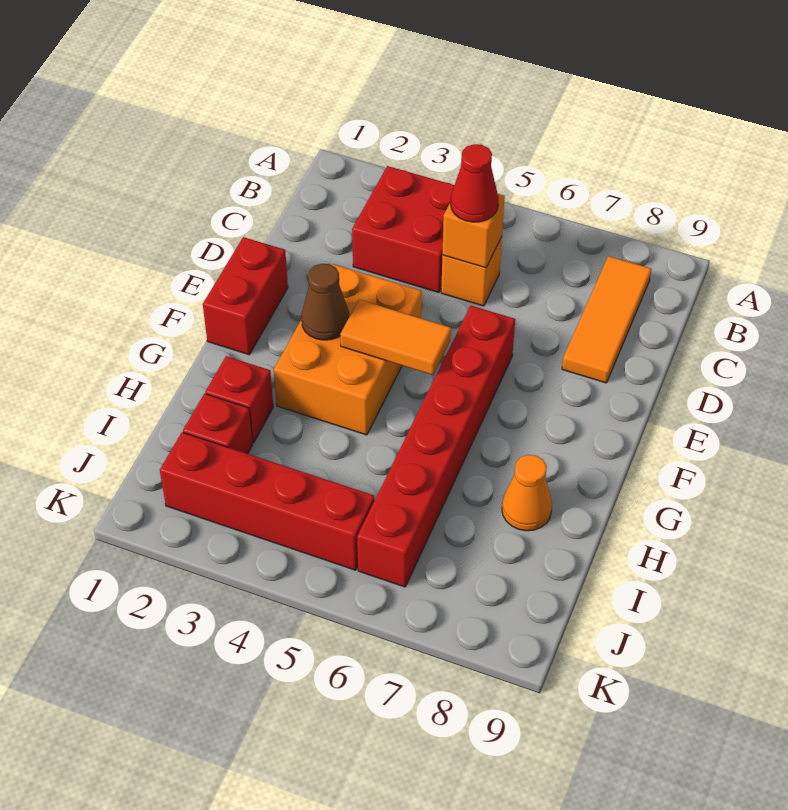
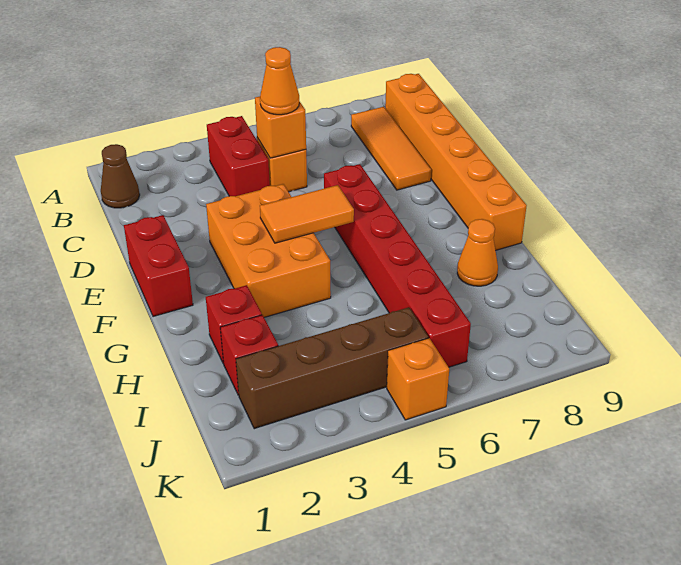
red 2x2 brick [352,166,454,293] -> red 1x2 brick [207,116,270,196]
none -> orange 1x6 brick [385,74,527,250]
red 1x1 cone [451,144,498,222] -> orange 1x1 cone [260,47,299,115]
brown 1x1 cone [301,264,349,340] -> brown 1x1 cone moved to [101,144,140,208]
red 1x4 brick [160,432,374,570] -> brown 1x4 brick [236,307,428,429]
none -> orange 1x1 brick [387,338,449,420]

